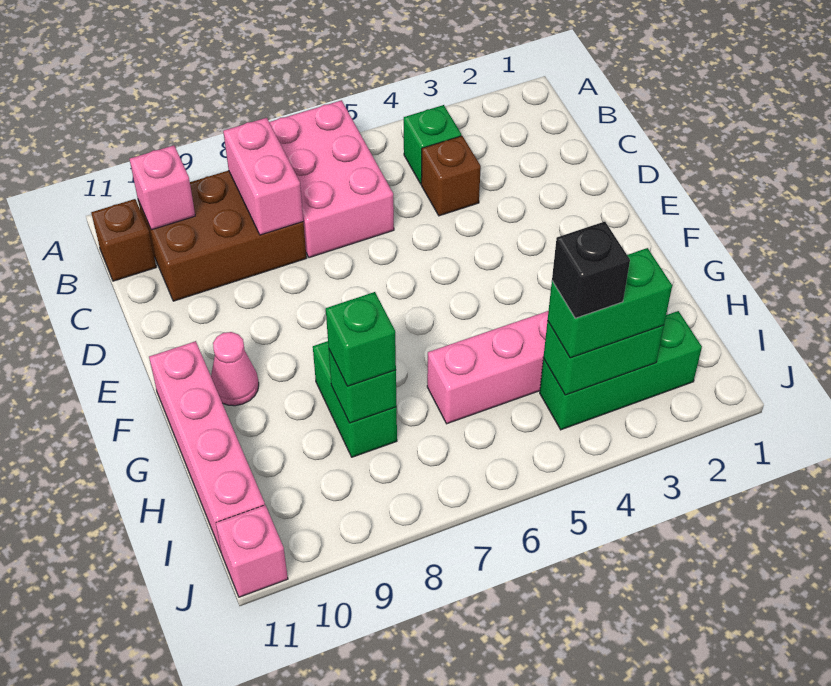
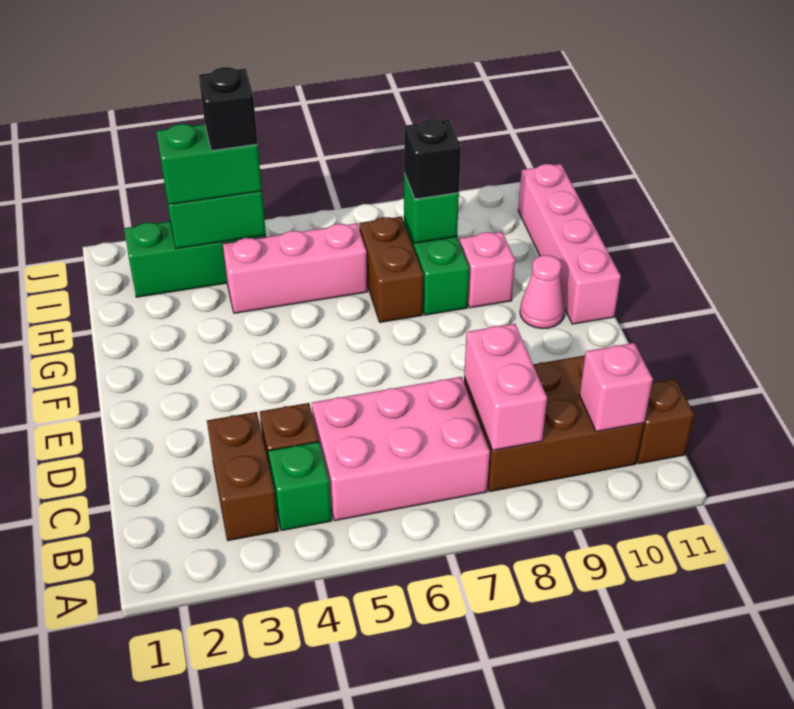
pink 2x3 brick [269,100,394,258] -> pink 2x3 brick turned to [312,377,490,521]
none -> brown 1x2 brick [207,412,278,541]
none -> brown 1x2 brick [359,217,423,322]
green 1x1 brick [326,292,396,386] -> black 1x1 brick [404,119,461,199]
pink 1x1 brick [216,505,288,597] -> pink 1x1 brick moved to [460,232,515,308]

